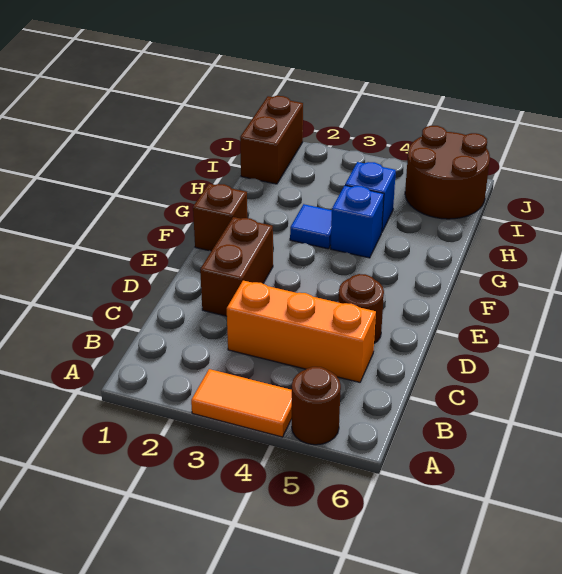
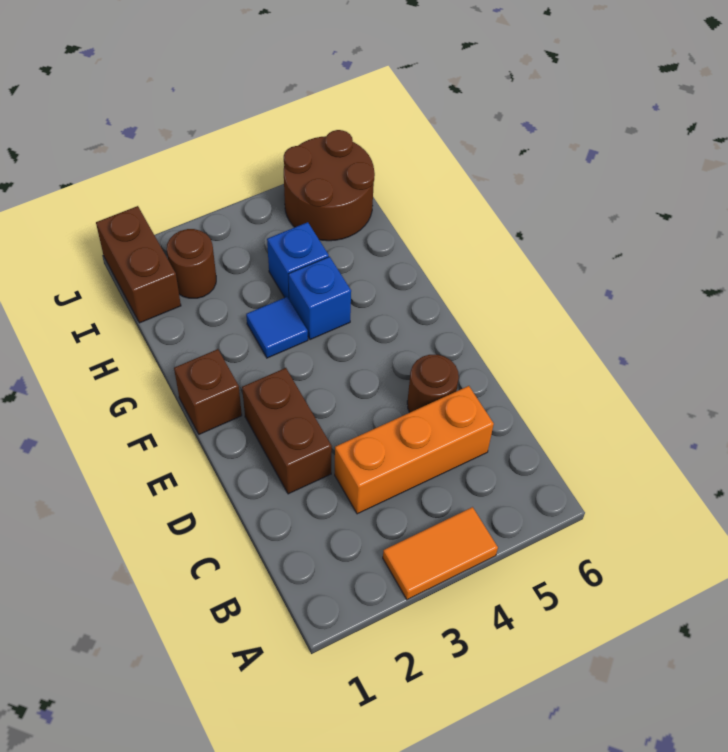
brown 1x1 round brick [292,367,341,445] -> brown 1x1 round brick moved to [167,229,216,298]

